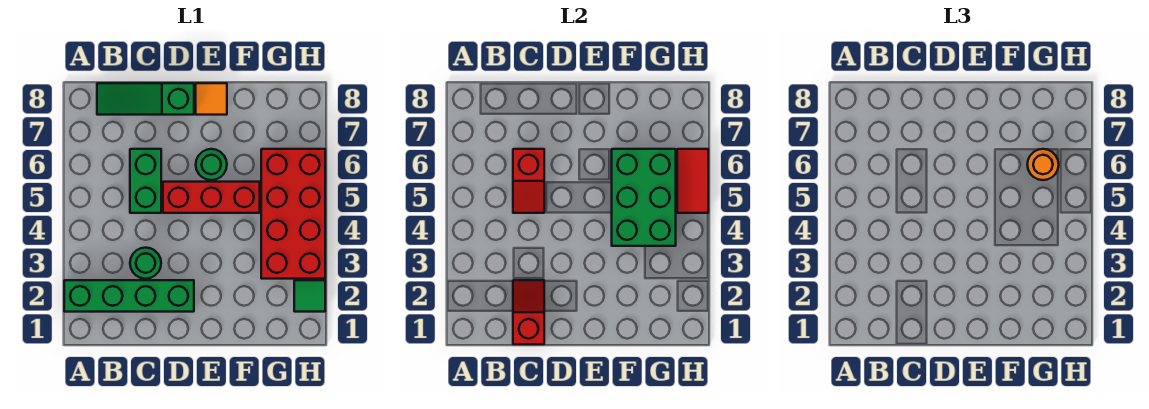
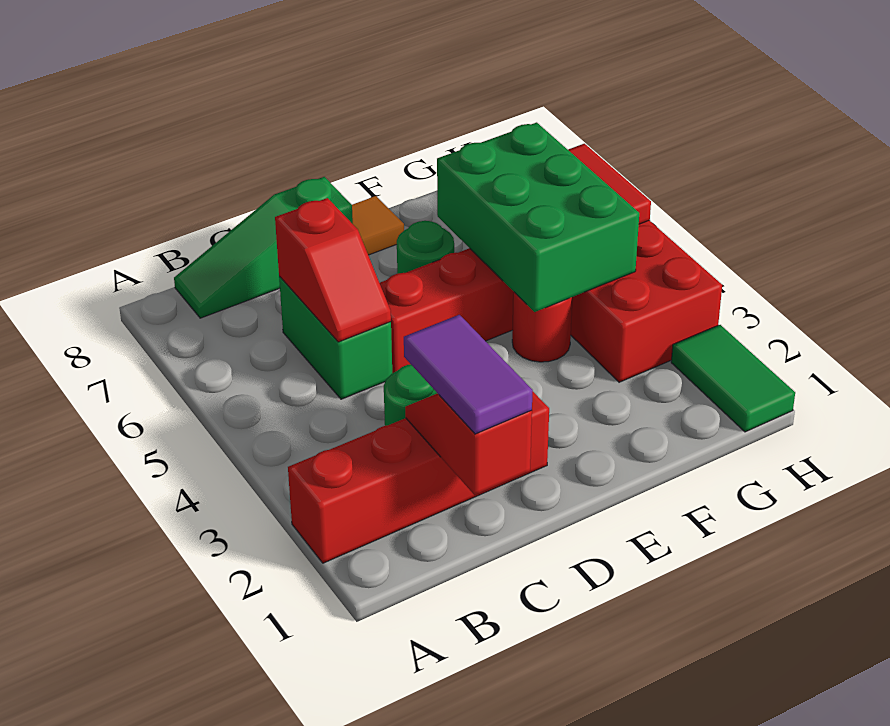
green 1x4 brick [64,280,194,312] -> red 1x4 brick [288,391,549,563]
none -> purple 1x2 tile [404,315,533,434]
none -> red 1x1 round brick [512,291,572,362]
orange 1x1 round brick [1027,149,1059,180] -> none
green 1x1 tile [294,280,325,312] -> green 1x2 tile [671,325,795,432]

